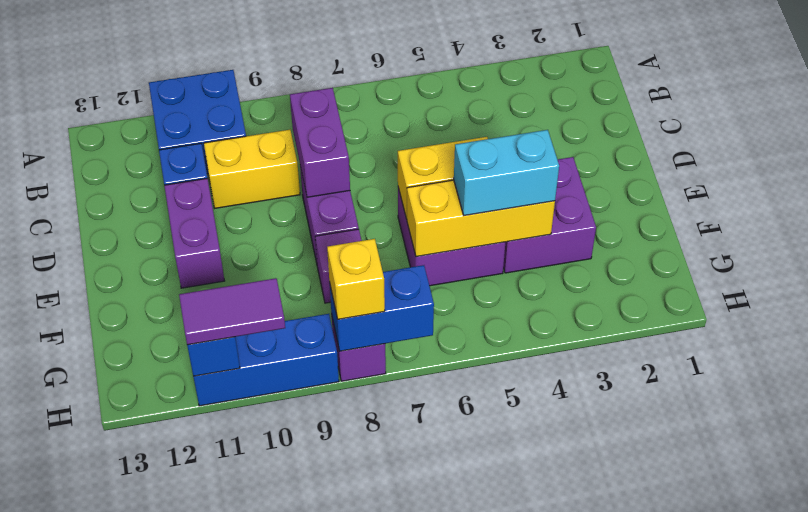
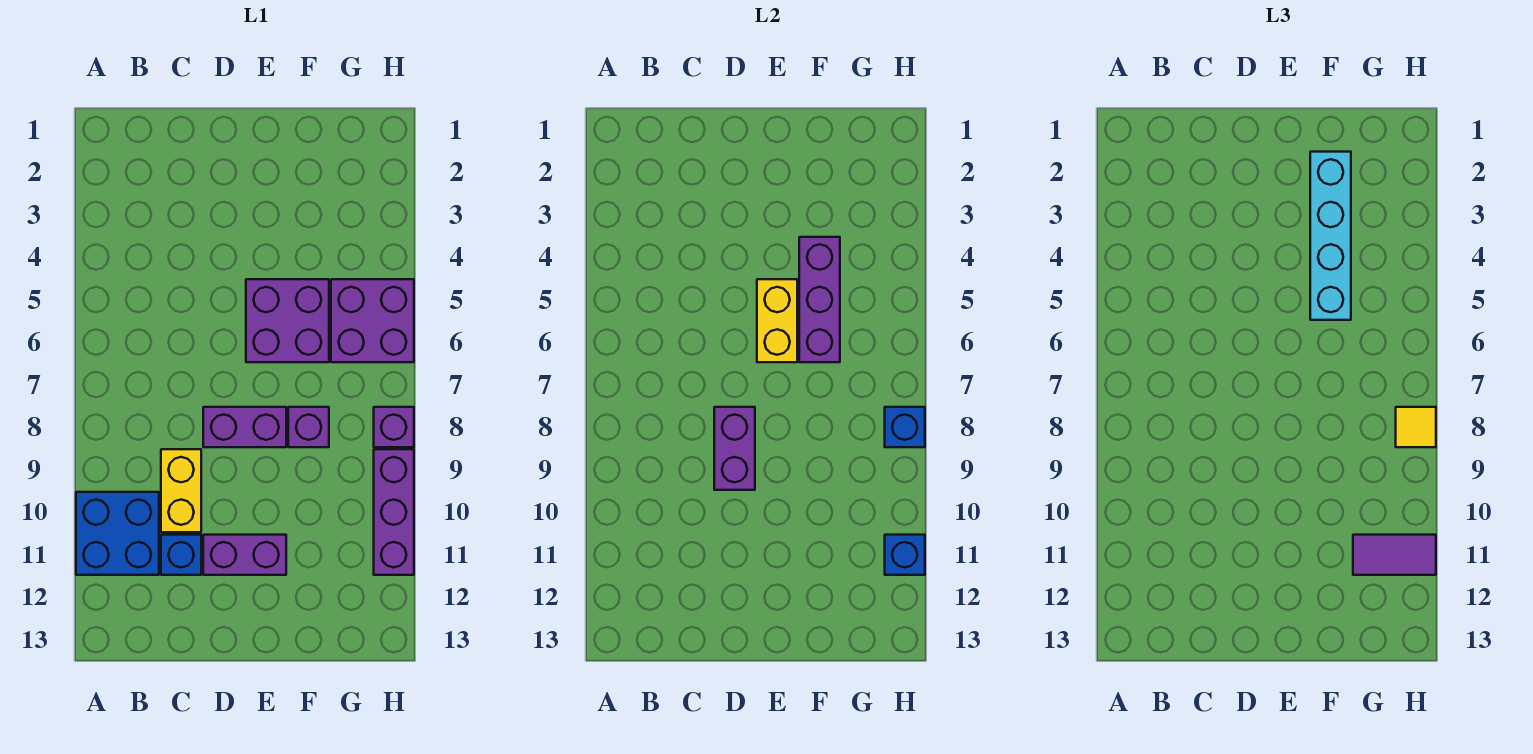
purple 1x2 brick [290,88,350,197] -> purple 1x2 brick turned to [714,407,755,490]
purple 2x2 brick [503,157,596,273] -> purple 2x2 brick moved to [331,279,414,362]
yellow 1x3 brick [407,180,555,257] -> purple 1x3 brick [799,237,840,362]
cyan 1x2 brick [454,130,559,216] -> cyan 1x4 brick [1310,152,1351,320]
blue 1x2 brick [329,265,434,351] -> blue 1x1 brick [885,407,925,447]
yellow 1x1 brick [327,239,385,319] -> yellow 1x1 tile [1396,407,1436,447]
blue 1x3 brick [193,314,339,406] -> purple 1x3 brick [374,449,414,575]
purple 1x2 tile [179,278,285,345] -> purple 1x2 tile turned to [1353,535,1436,575]

